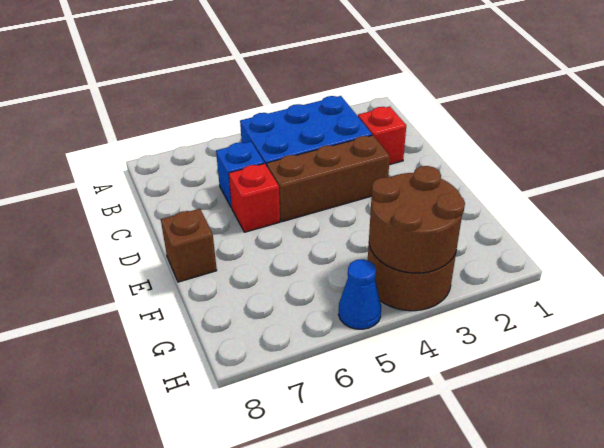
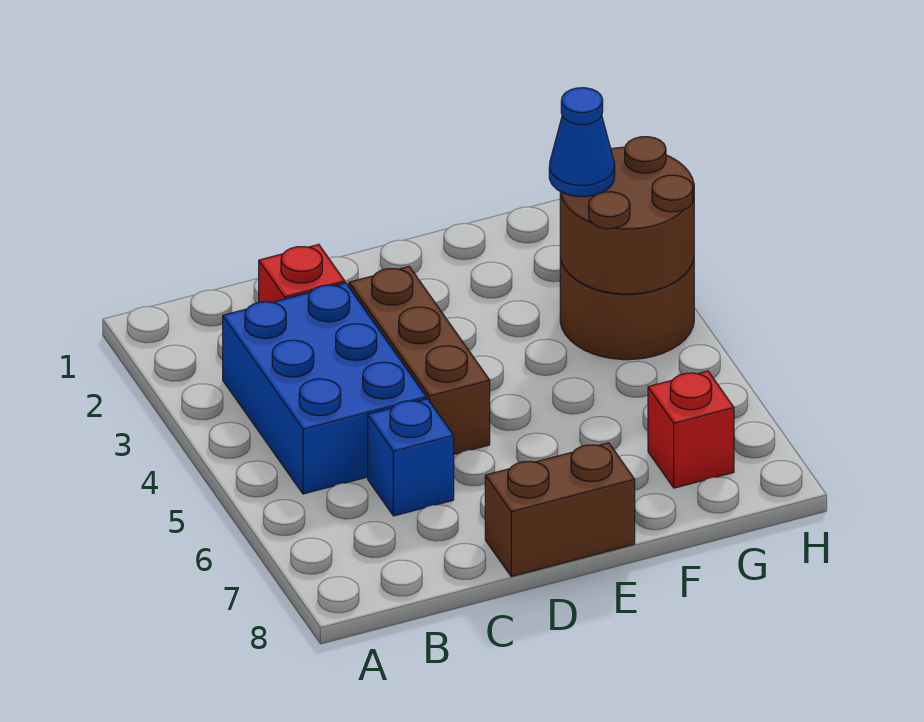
red 1x1 brick [229,163,280,232] -> red 1x1 brick moved to [648,371,734,488]
brown 1x1 brick [161,209,217,282] -> brown 1x2 brick [485,443,635,576]
blue 1x1 cone [339,259,381,329] -> blue 1x1 cone moved to [549,88,615,197]

